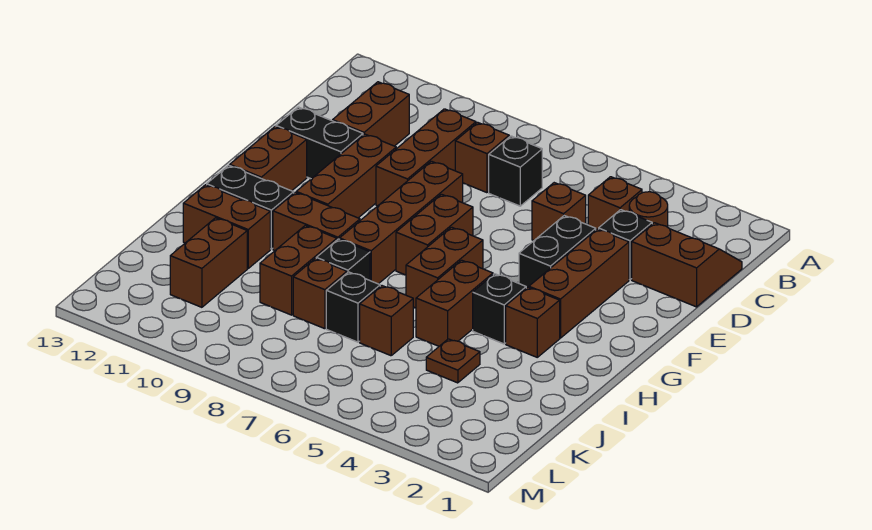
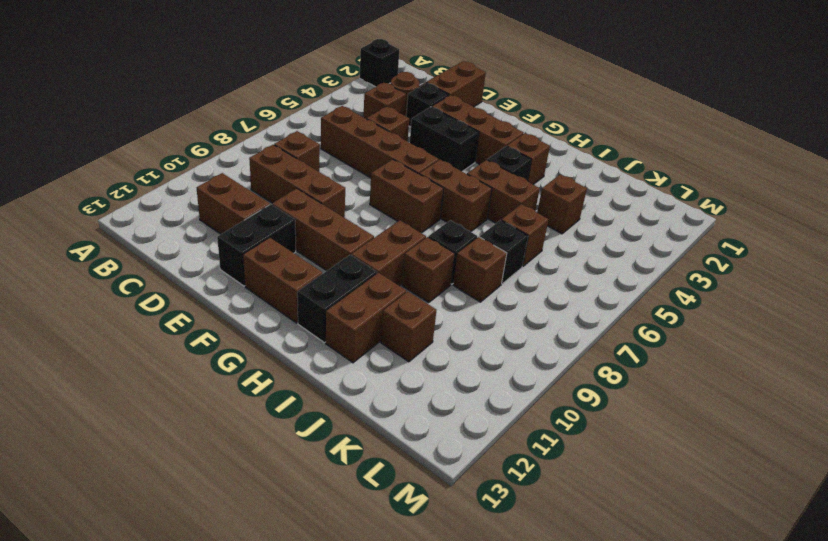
black 1x1 brick [489,136,542,206] -> black 1x1 brick moved to [360,39,400,87]
brown 1x4 brick [340,161,463,284] -> brown 1x4 brick moved to [321,106,439,178]
brown 1x2 brick [260,225,337,315] -> brown 1x1 brick [402,237,455,302]
brown 1x1 plate [426,339,480,383] -> brown 1x1 brick [537,174,587,234]
brown 1x2 brick [170,218,247,307] -> brown 1x1 brick [381,291,436,362]

